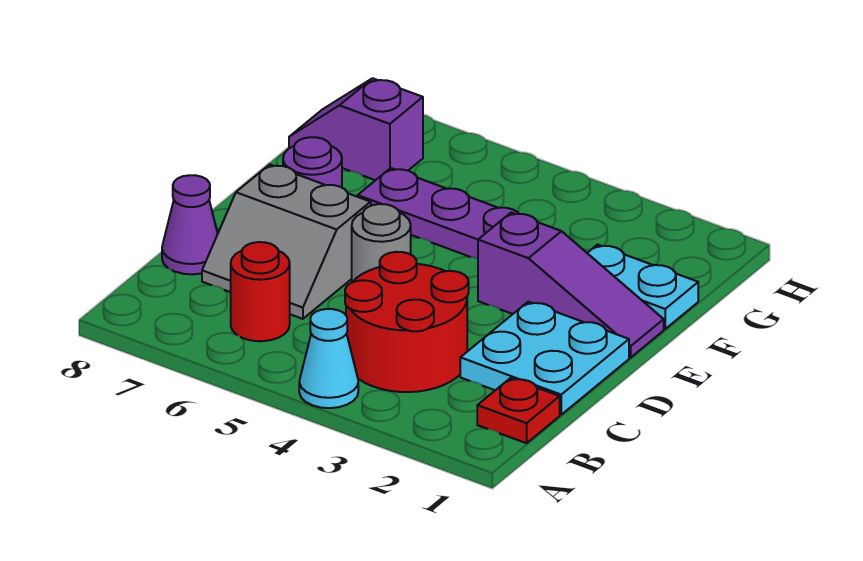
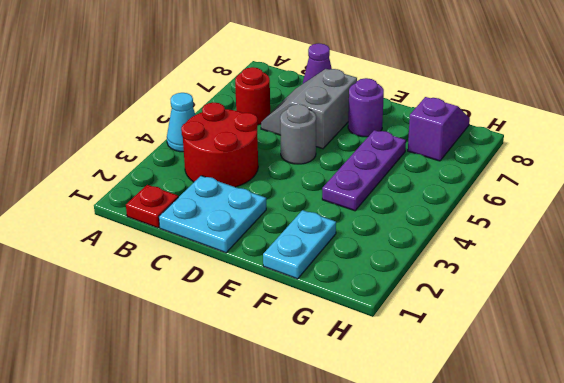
purple 1x3 slope [478,213,664,358] -> none

